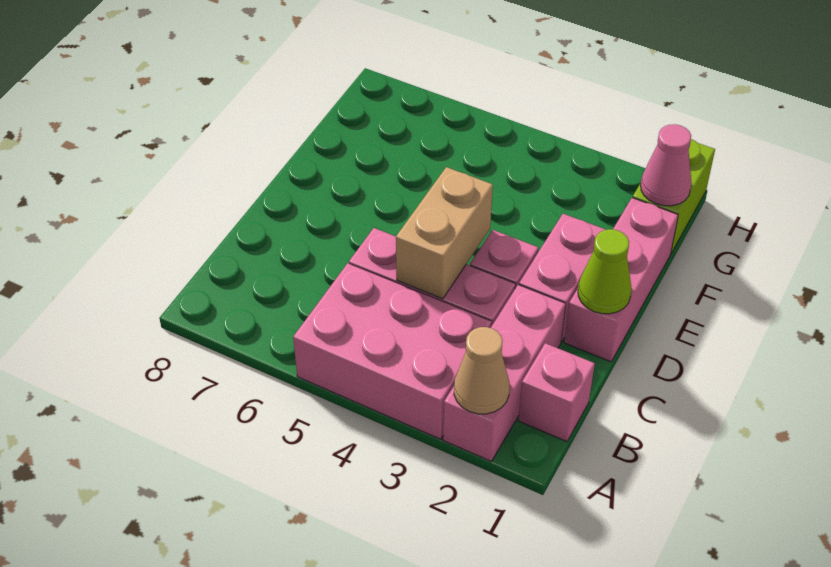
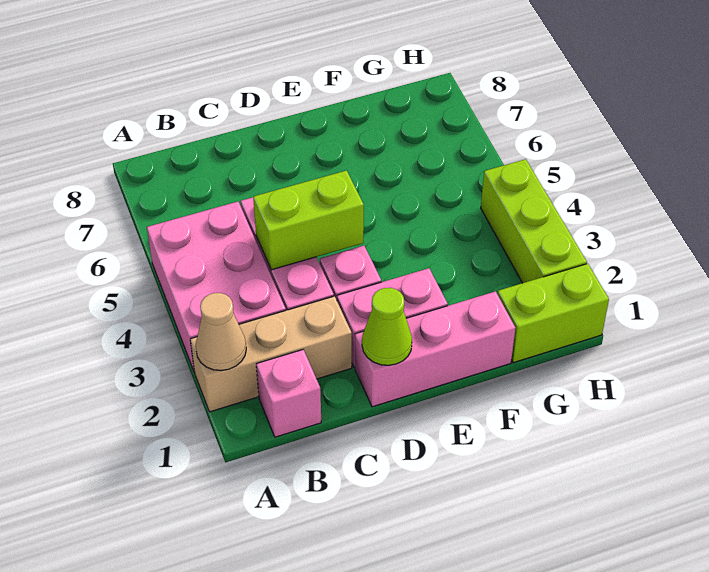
pink 1x3 brick [443,285,566,462] -> tan 1x3 brick [190,296,352,412]
tan 1x2 brick [396,167,493,299] -> lime 1x2 brick [253,171,364,270]
pink 1x1 cone [641,124,692,206] -> none
none -> lime 1x3 brick [481,159,587,283]

